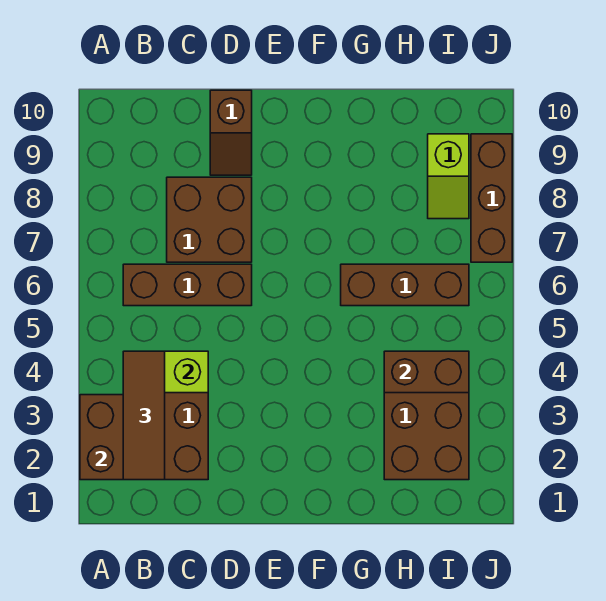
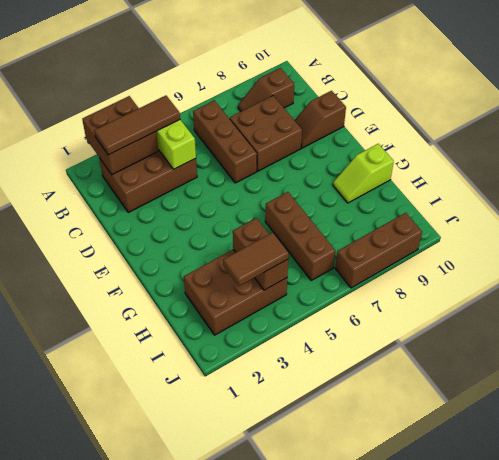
none -> brown 1x2 slope [238,68,294,111]
none -> brown 1x2 tile [223,232,289,286]
lime 1x2 slope [428,134,469,219] -> lime 1x2 slope moved to [333,144,394,203]

